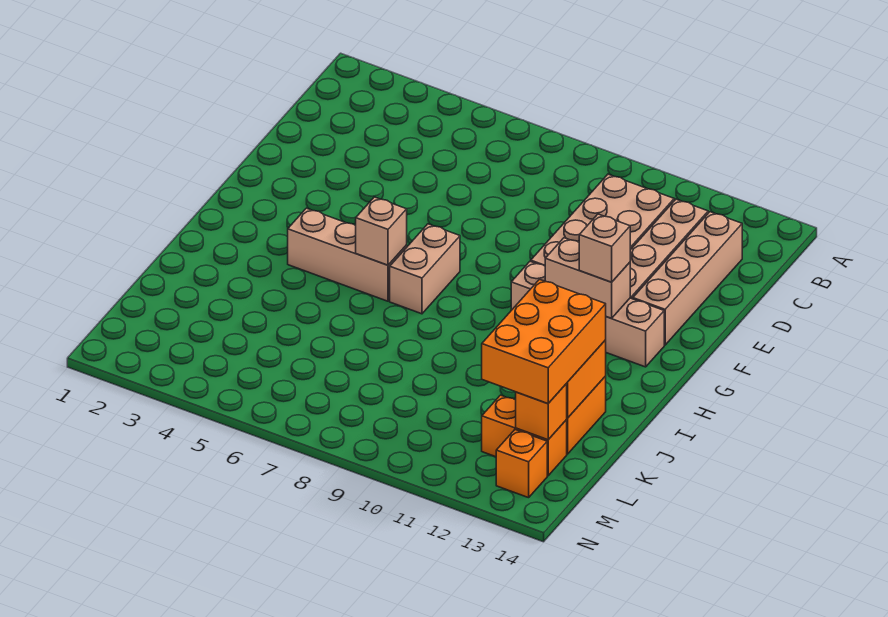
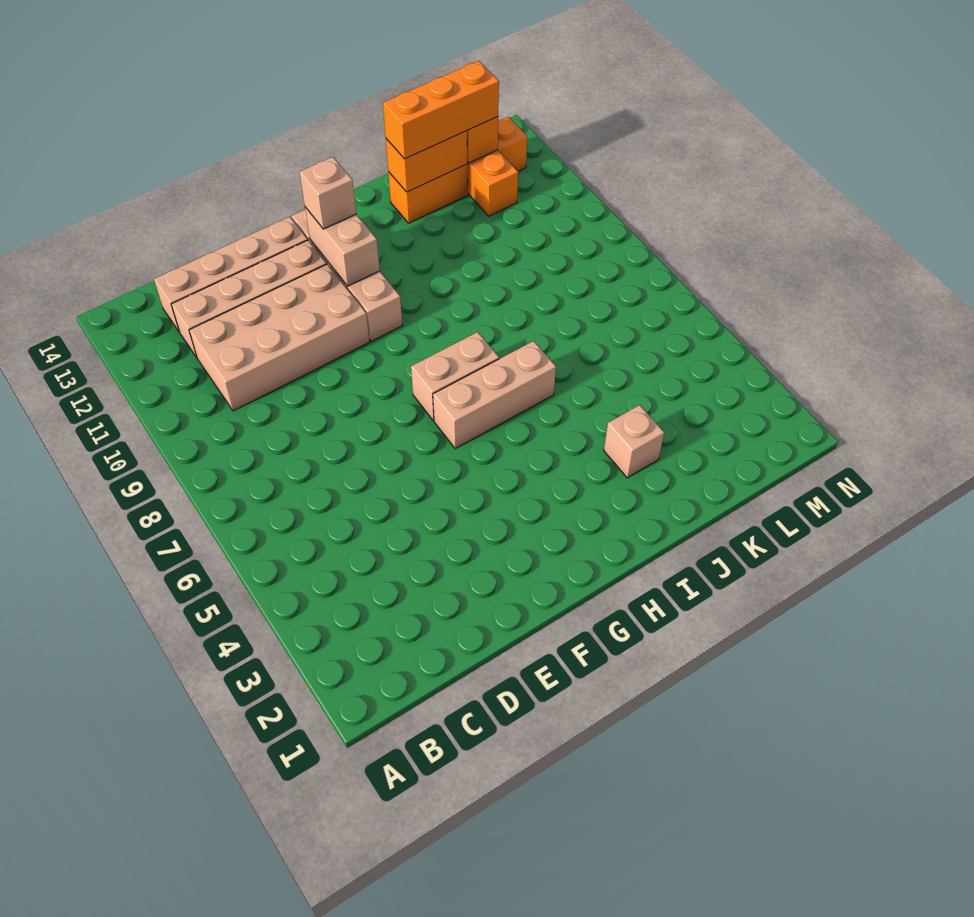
tan 1x3 brick [288,208,407,301] -> tan 1x3 brick turned to [433,341,556,449]
tan 1x1 brick [356,197,407,265] -> tan 1x1 brick moved to [604,405,664,478]
orange 2x3 brick [482,279,606,403] -> orange 1x3 brick [383,61,499,159]

